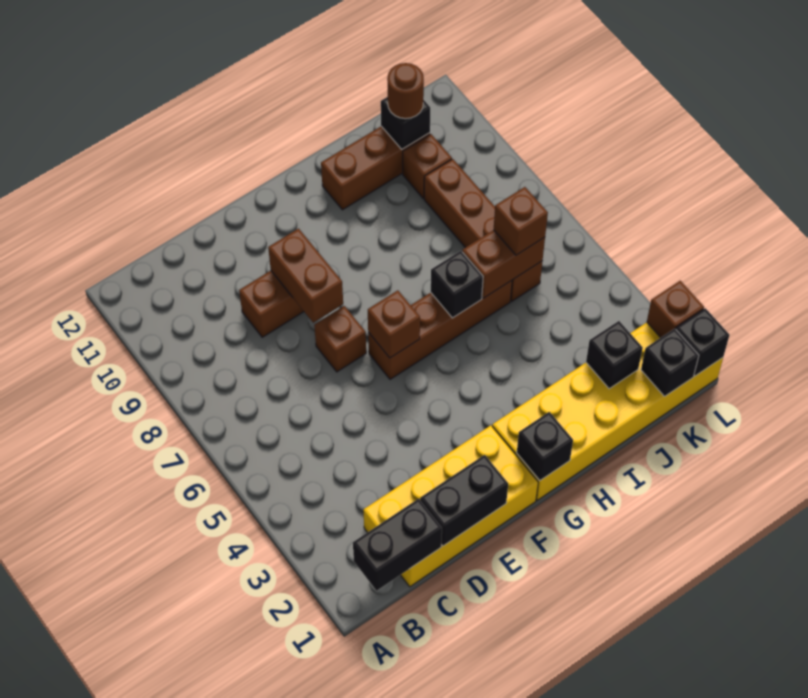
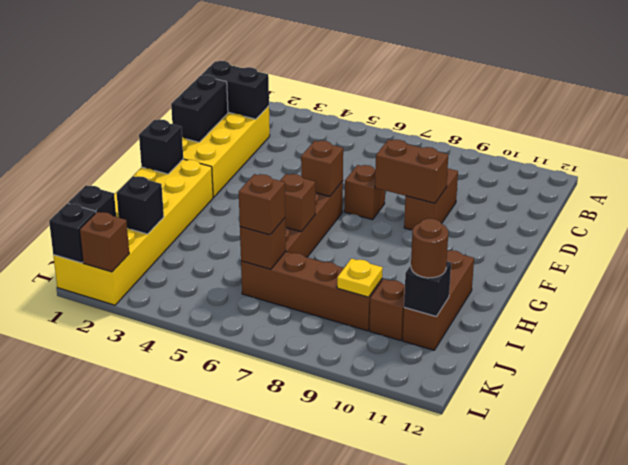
black 1x2 brick [353,499,442,591] -> black 1x2 brick turned to [201,61,269,119]
black 1x1 brick [431,251,483,318] -> brown 1x1 brick [280,174,315,232]
brown 1x2 brick [462,230,545,298] -> brown 1x1 brick [240,218,286,269]
none -> yellow 1x1 plate [337,259,383,297]

